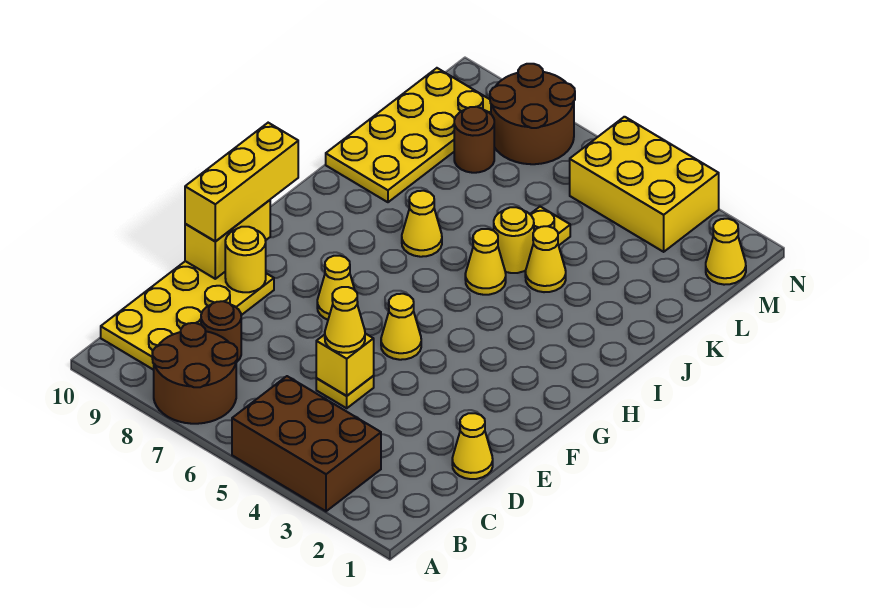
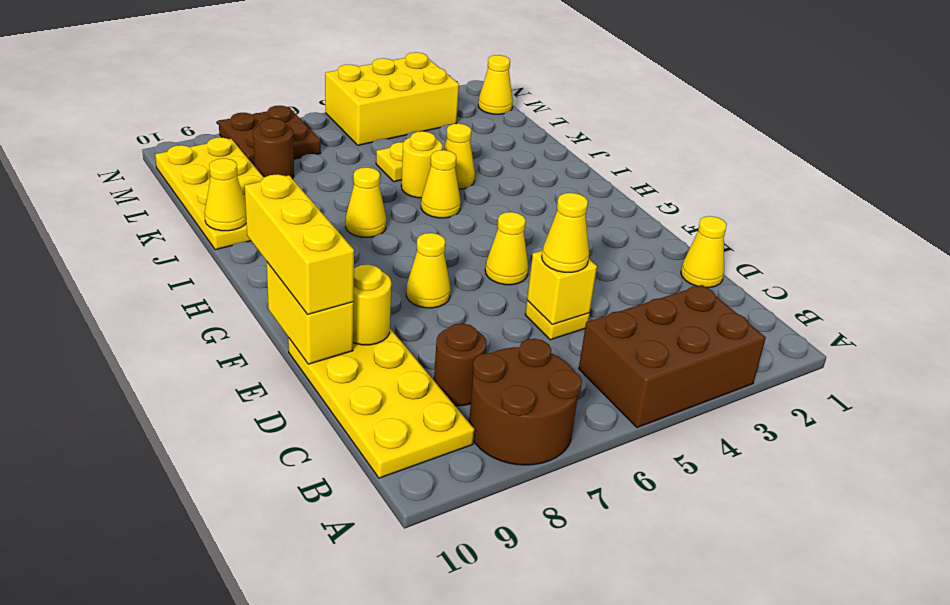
none -> yellow 1x1 cone [204,158,246,231]
brown 2x2 round brick [490,64,575,164] -> brown 2x2 plate [219,106,321,166]

